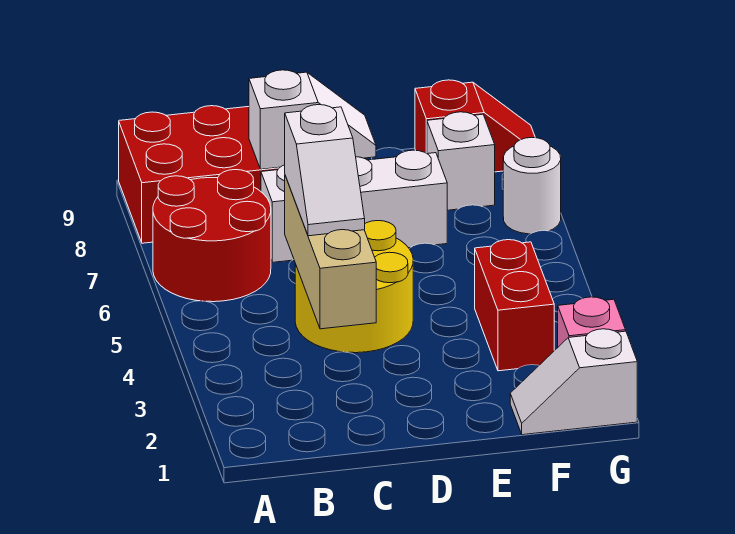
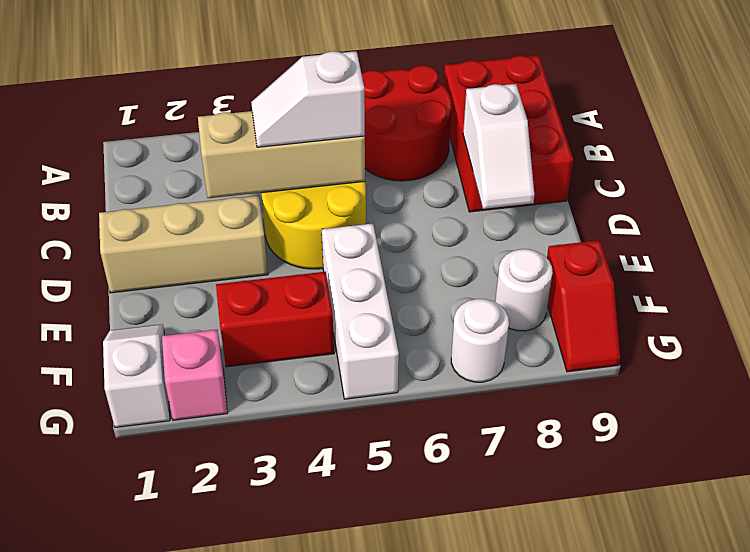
white 1x3 brick [261,150,447,262] -> white 1x3 brick moved to [322,224,399,399]
none -> tan 1x3 brick [99,195,268,293]
white 1x1 brick [427,112,495,210] -> white 1x1 round brick [495,249,553,331]

